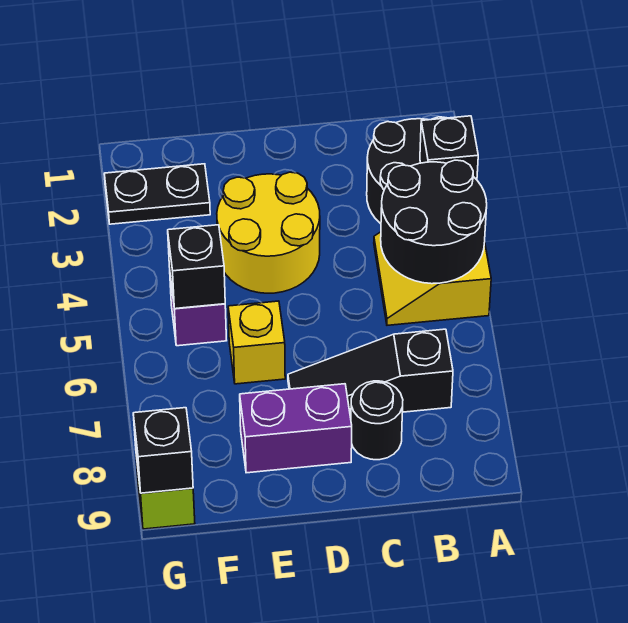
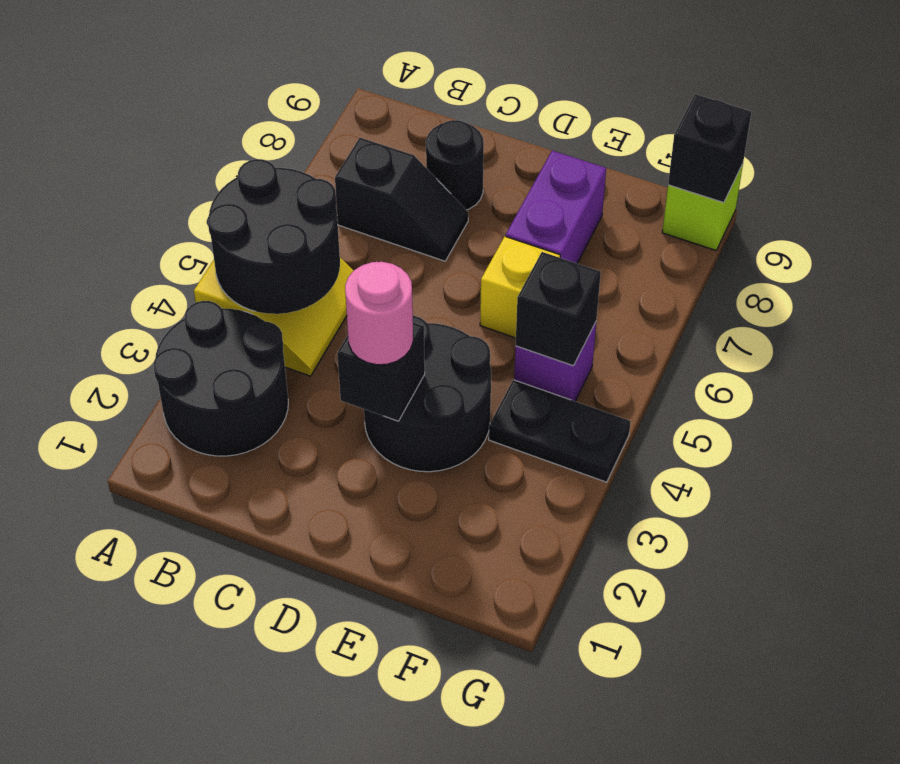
black 1x1 brick [420,116,478,180] -> black 1x1 brick moved to [337,322,425,421]
black 1x3 slope [288,329,453,417] -> black 1x2 slope [335,138,468,261]
yellow 2x2 round brick [217,172,320,293] -> black 2x2 round brick [364,316,491,472]
none -> pink 1x1 round brick [345,262,413,365]
purple 1x2 brick [240,384,352,473] -> purple 1x2 brick turned to [506,151,606,263]
black 1x2 plate [104,164,210,224] -> black 1x2 plate moved to [489,380,631,482]

